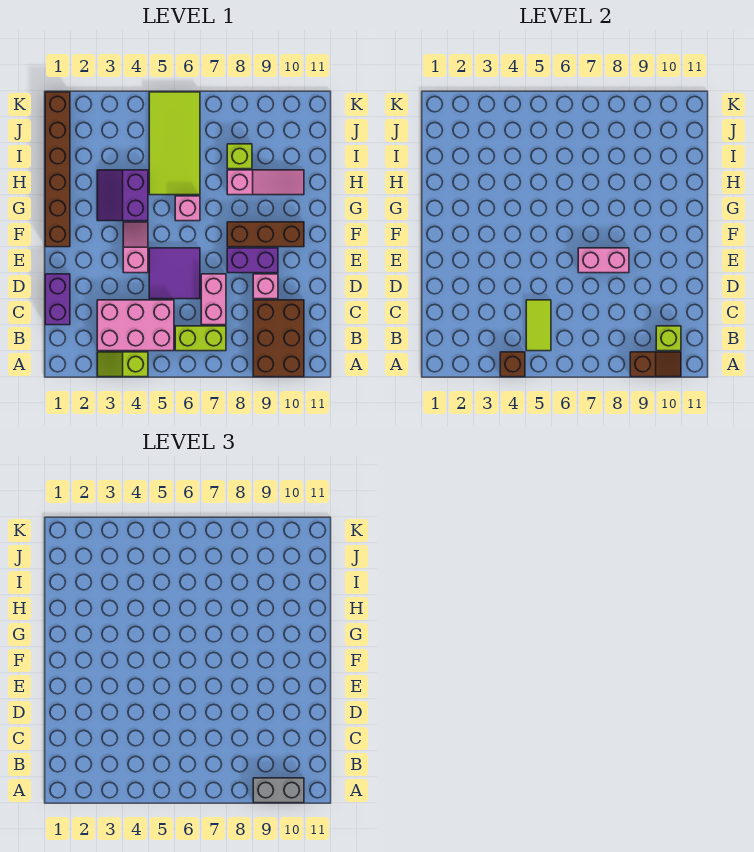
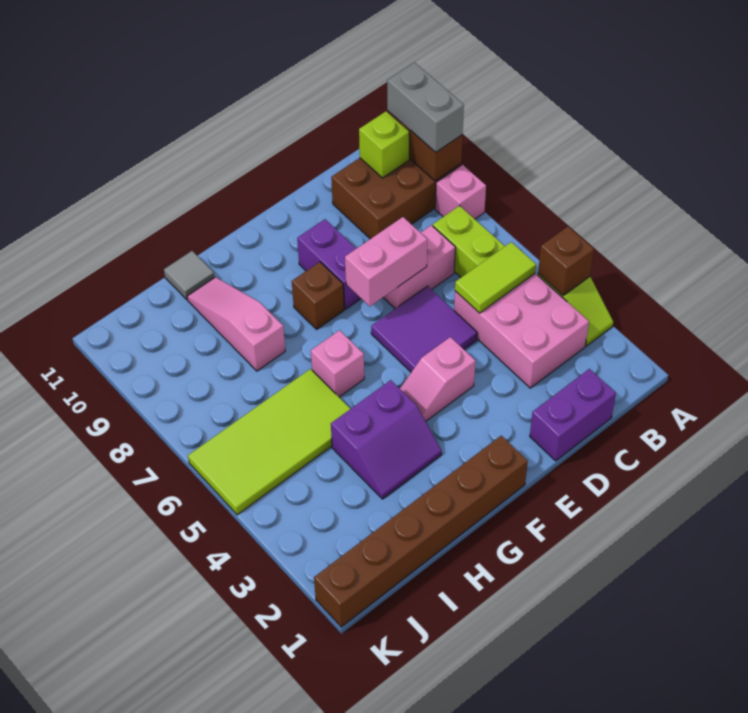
pink 1x1 brick [253,274,278,299] -> pink 1x1 brick moved to [435,165,486,219]
pink 1x2 brick [578,248,629,273] -> pink 1x2 brick turned to [345,217,427,306]
brown 1x3 brick [227,222,304,247] -> brown 1x1 brick [292,262,344,329]
none -> grey 1x1 tile [164,251,215,299]
lime 1x1 brick [227,144,252,169] -> none

